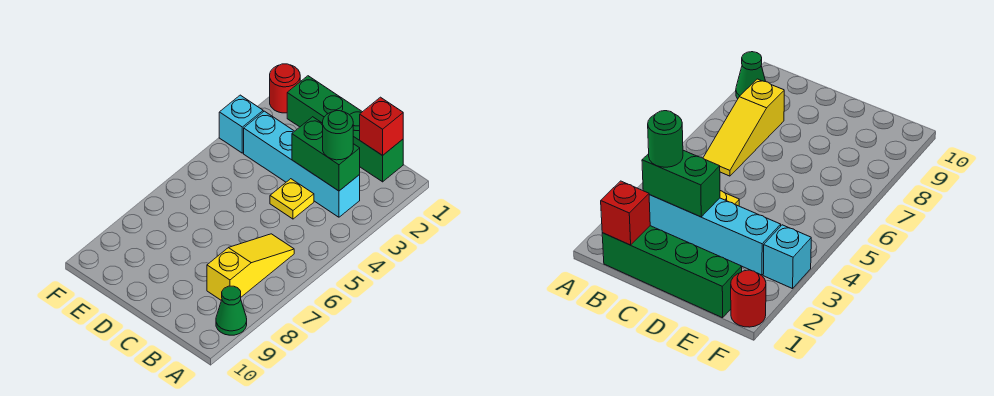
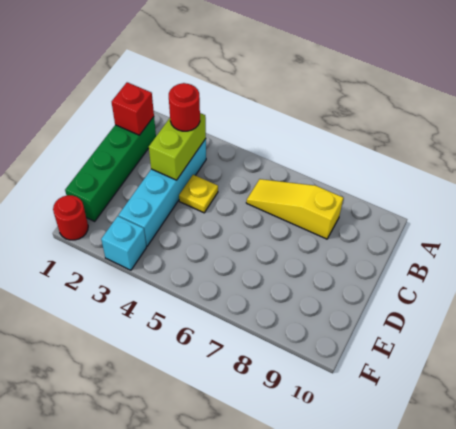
green 1x1 cone [216,286,247,335] -> none
green 1x2 brick [292,117,360,191] -> lime 1x2 brick [149,113,206,180]
green 1x1 round brick [323,111,353,160] -> red 1x1 round brick [169,83,200,131]

